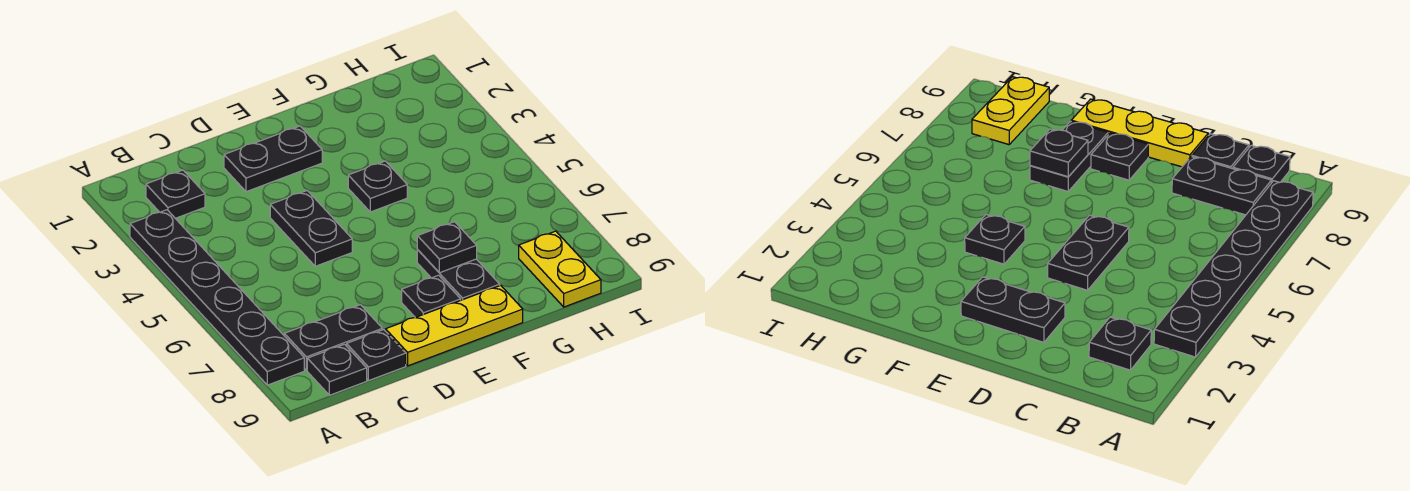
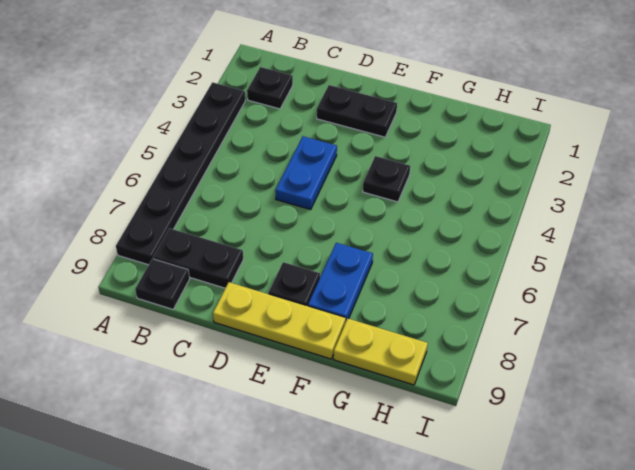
black 1x1 plate [347,330,406,381] -> none
black 1x2 plate [270,191,352,266] -> blue 1x2 plate [275,136,337,209]
black 1x2 plate [417,250,500,300] -> blue 1x2 plate [308,243,373,323]
black 1x1 plate [417,222,477,273] -> none
yellow 1x2 plate [519,231,601,307] -> yellow 1x2 plate turned to [334,319,428,385]

